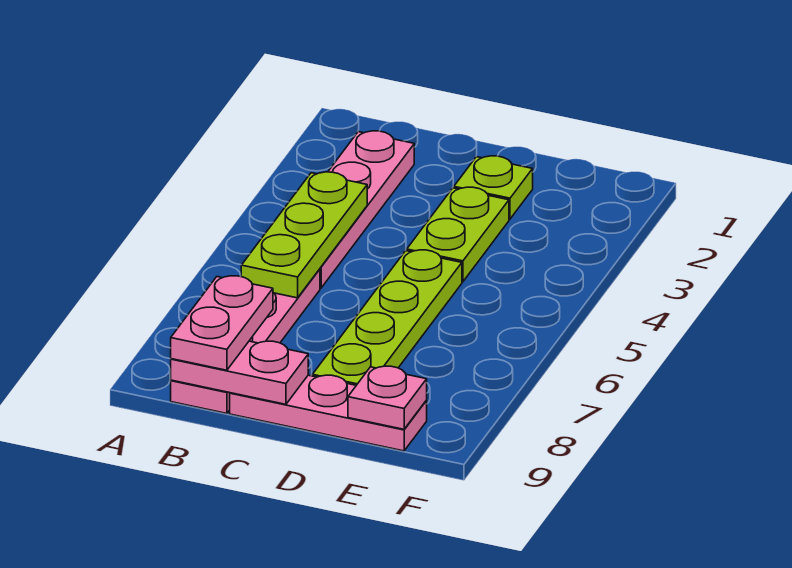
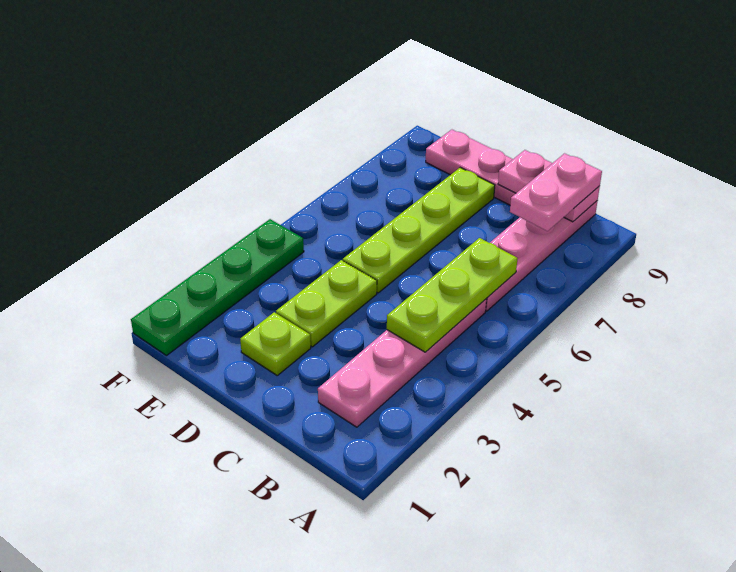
pink 1x1 plate [348,366,427,429] -> none
none -> green 1x4 plate [131,219,304,356]

